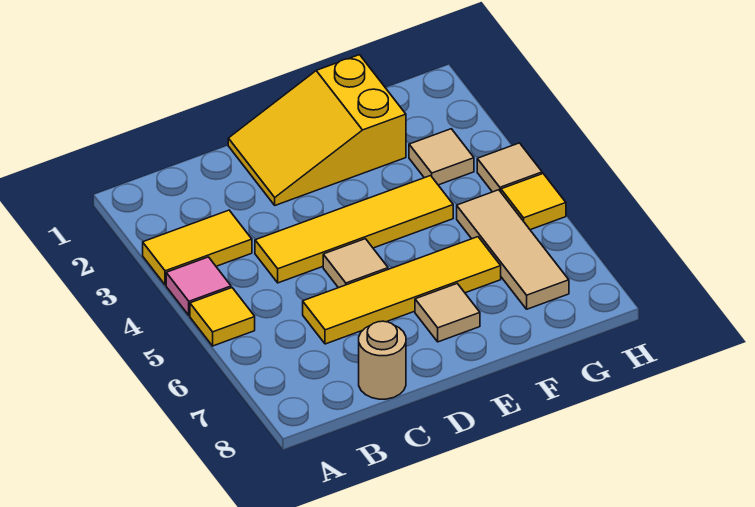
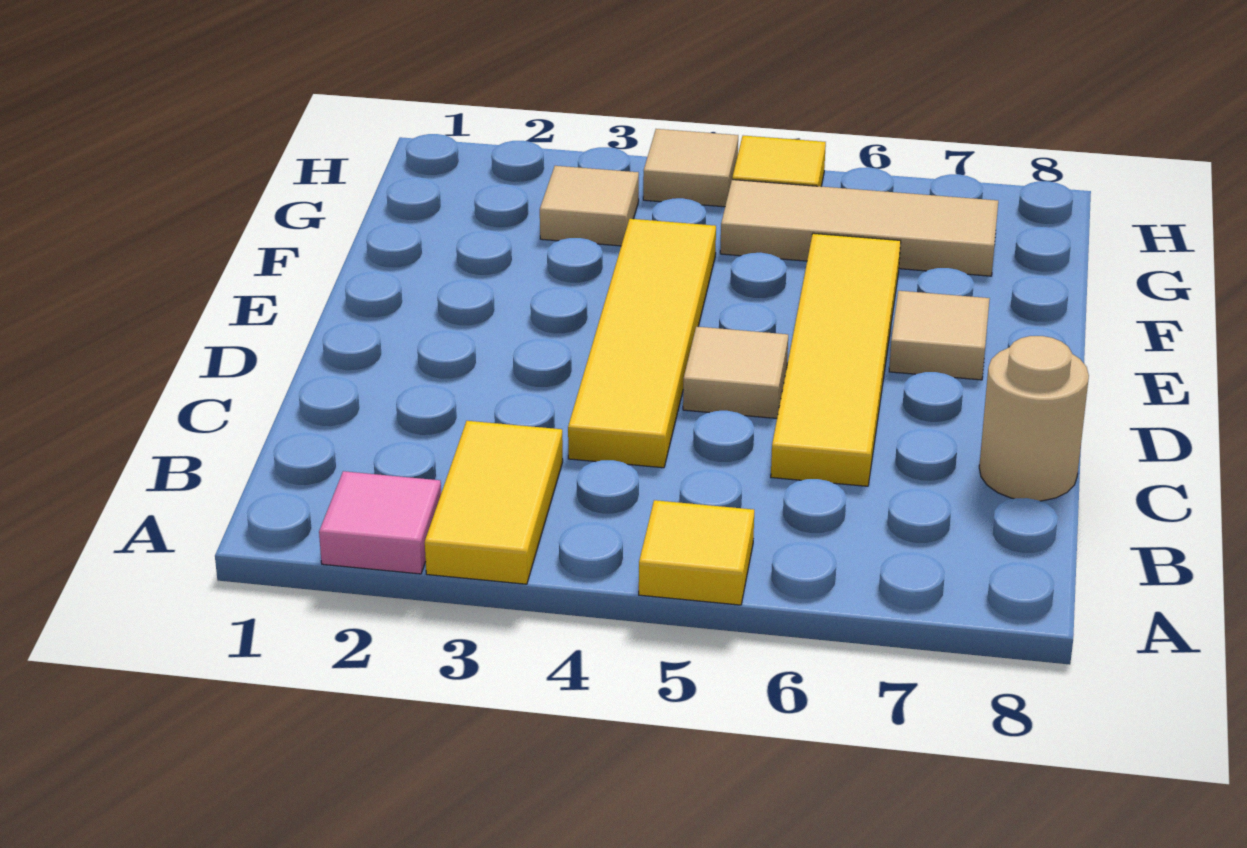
pink 1x1 tile [166,257,231,315] -> pink 1x1 tile moved to [319,471,441,574]
yellow 2x3 slope [228,55,406,205] -> none

